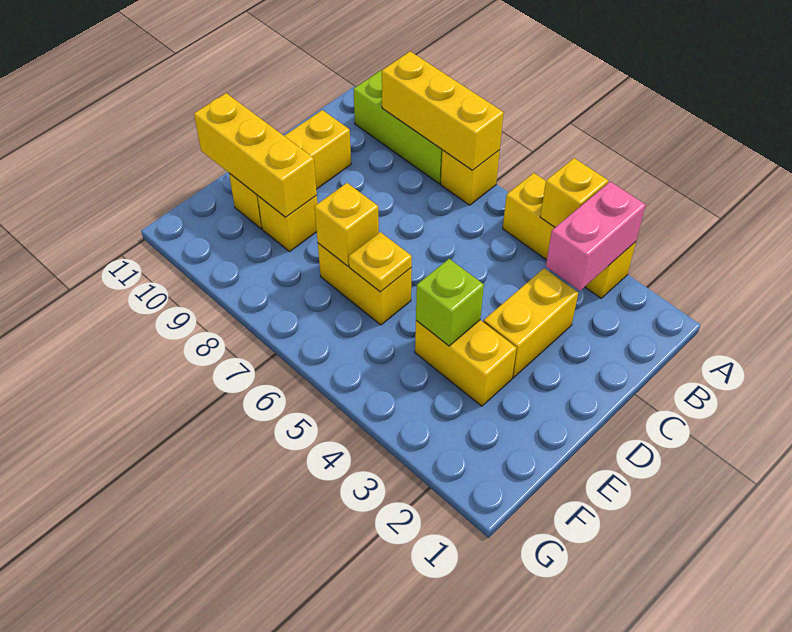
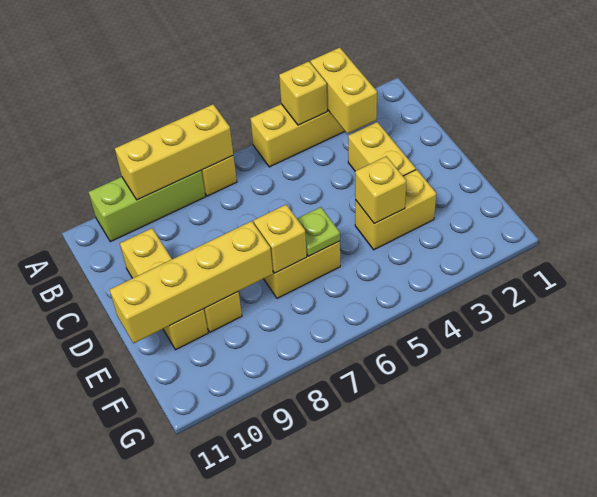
pink 1x2 brick [546,182,646,291] -> yellow 1x2 brick [310,47,377,134]
lime 1x1 brick [416,259,484,346] -> yellow 1x1 brick [355,156,406,224]
yellow 1x1 plate [349,232,412,292] -> lime 1x1 plate [297,207,340,256]
yellow 1x3 brick [194,93,317,217] -> yellow 1x4 brick [110,221,273,343]

